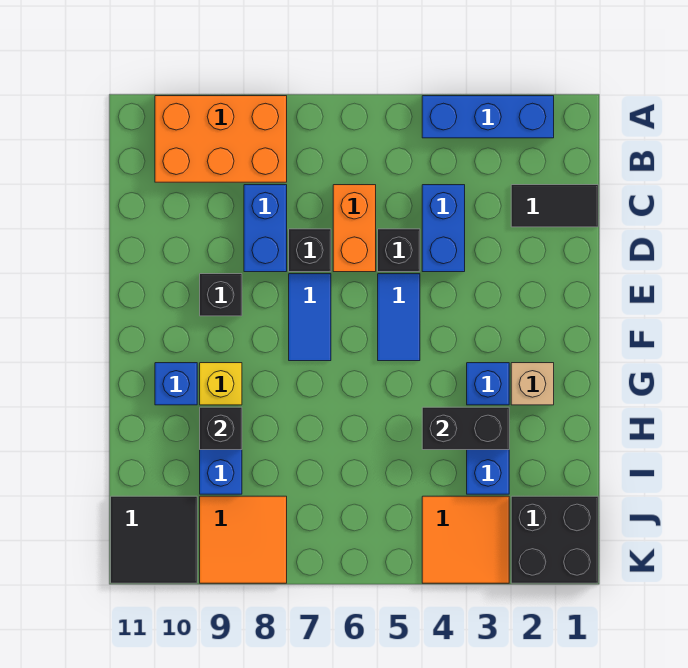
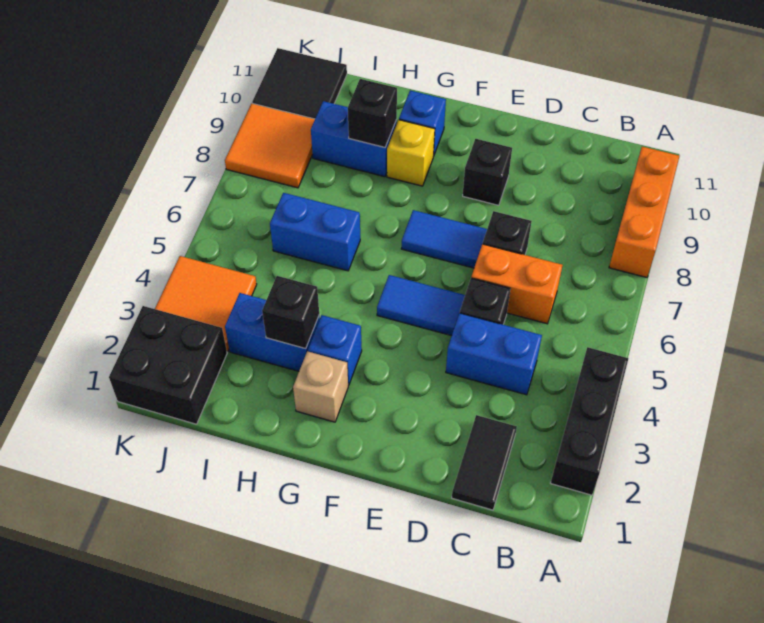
blue 1x3 brick [422,96,554,138] -> black 1x3 brick [551,347,628,495]
orange 2x3 brick [155,96,287,182] -> orange 1x3 brick [609,147,679,277]
blue 1x2 brick [244,185,287,272] -> blue 1x2 brick moved to [270,193,360,271]
black 1x2 brick [422,407,509,450] -> black 1x1 brick [262,276,319,349]

